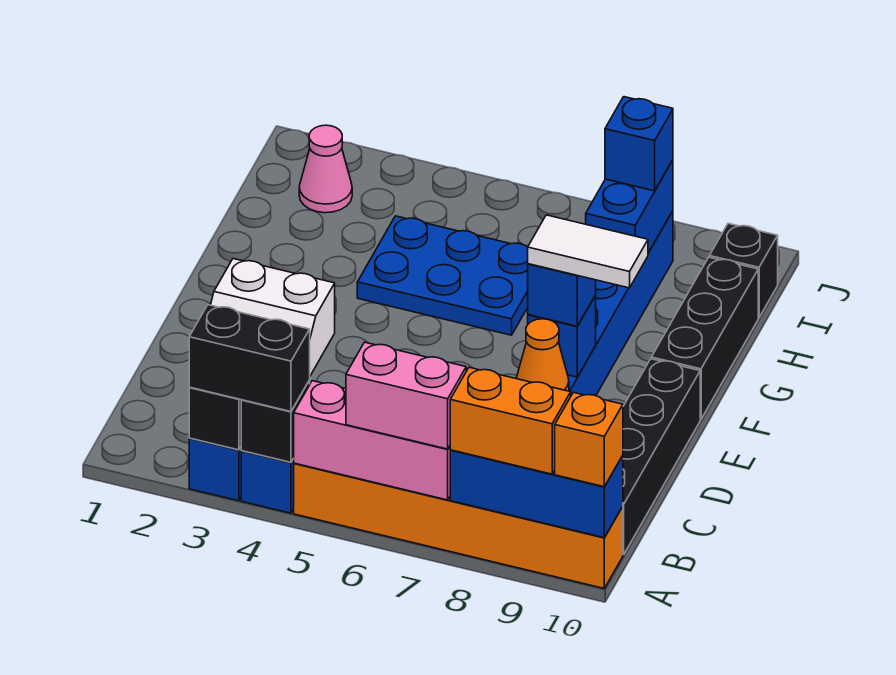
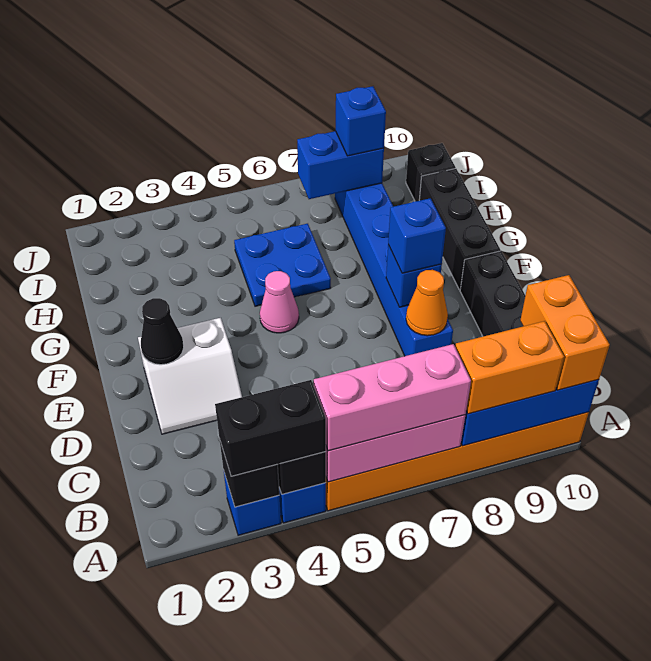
pink 1x2 brick [346,342,466,449] -> pink 1x3 brick [314,344,471,451]
orange 1x1 brick [555,392,623,487] -> orange 1x2 brick [520,275,610,390]
none -> black 1x1 cone [141,298,184,365]
white 1x2 tile [528,215,648,288] -> none
blue 2x3 plate [357,216,528,335] -> blue 2x2 plate [234,224,331,306]
blue 1x2 brick [586,160,673,253] -> blue 1x2 brick turned to [297,131,384,199]
pink 1x1 cone [299,125,352,213] -> pink 1x1 cone moved to [260,271,299,333]

